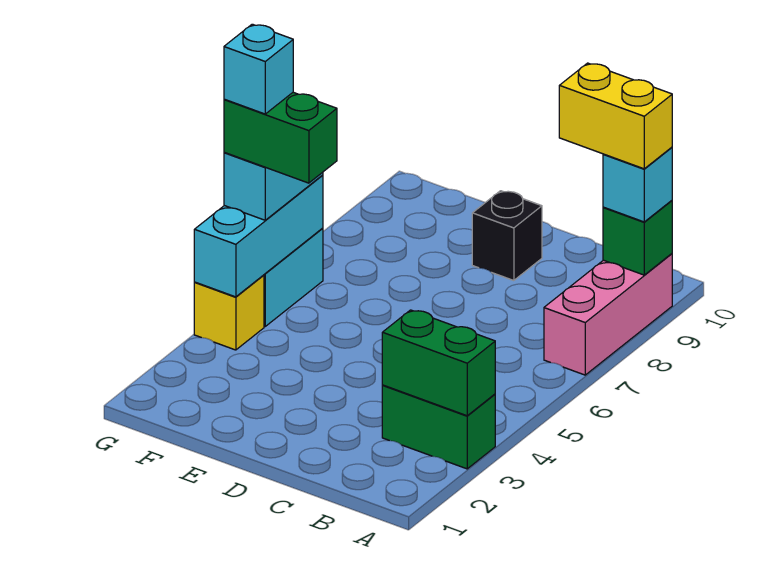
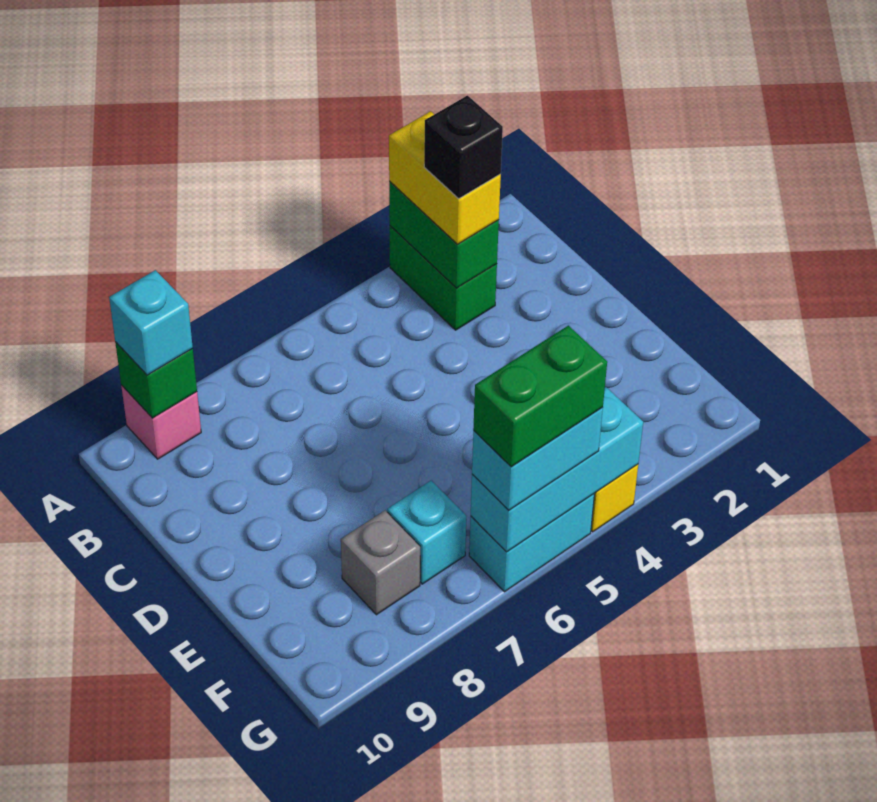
pink 1x3 brick [544,254,672,375] -> pink 1x1 brick [121,385,201,459]
yellow 1x2 brick [559,63,672,169] -> yellow 1x2 brick moved to [389,111,501,244]
black 1x1 brick [472,191,542,281] -> black 1x1 brick moved to [424,96,503,199]
green 1x2 brick [224,92,337,183] -> green 1x2 brick turned to [473,326,607,467]
none -> grey 1x1 brick [341,510,420,615]
cyan 1x1 brick [224,24,293,114] -> cyan 1x1 brick moved to [387,481,467,584]

